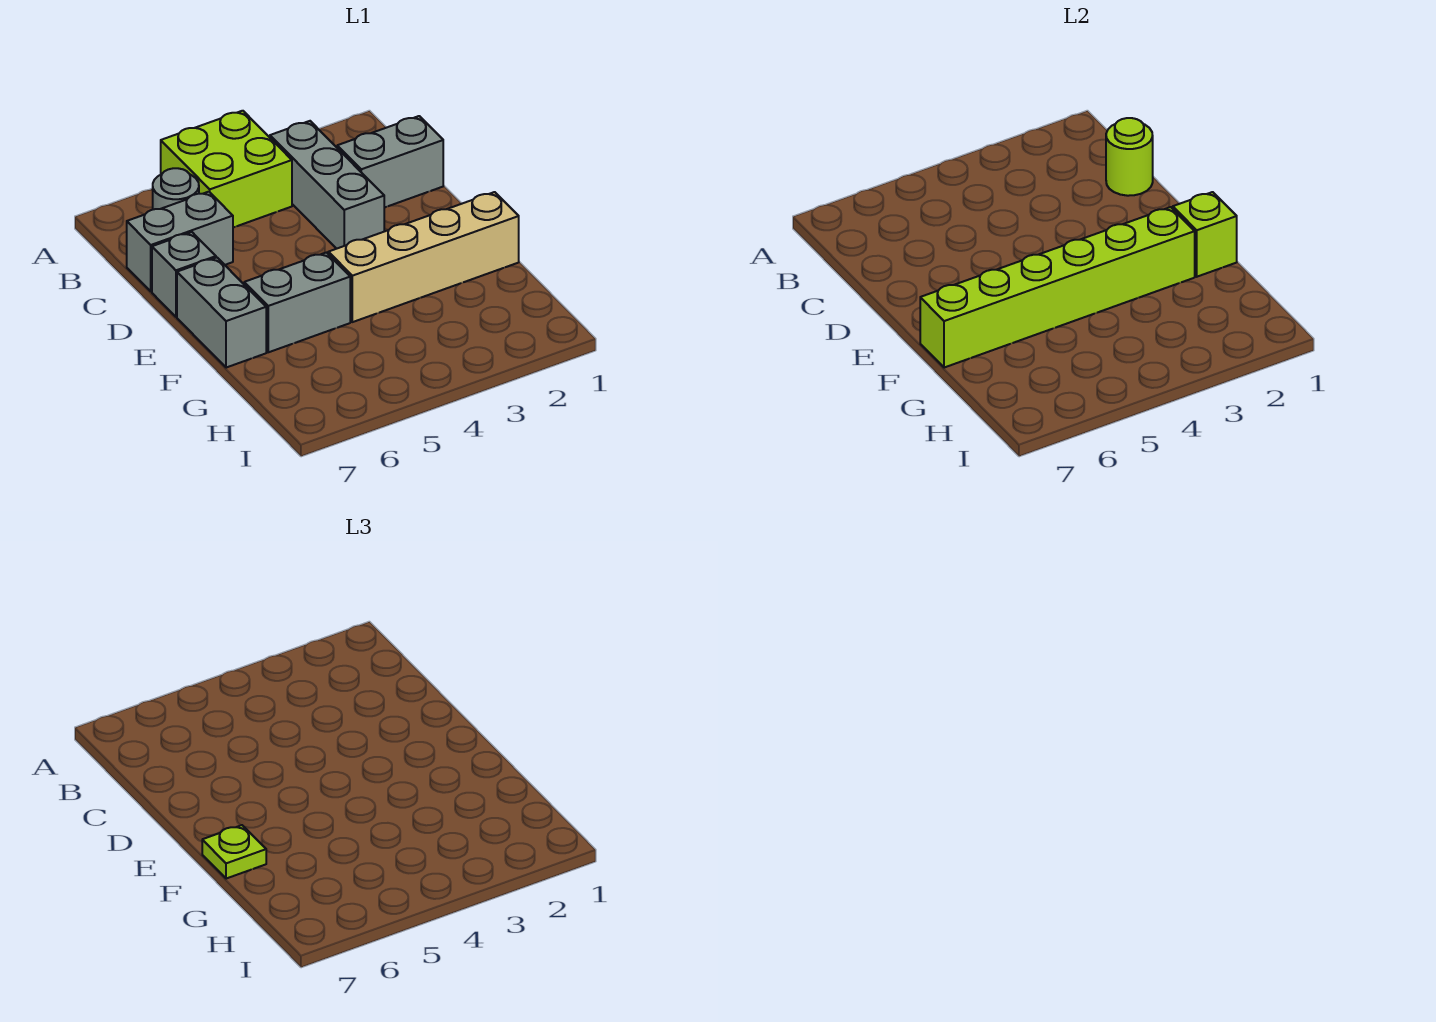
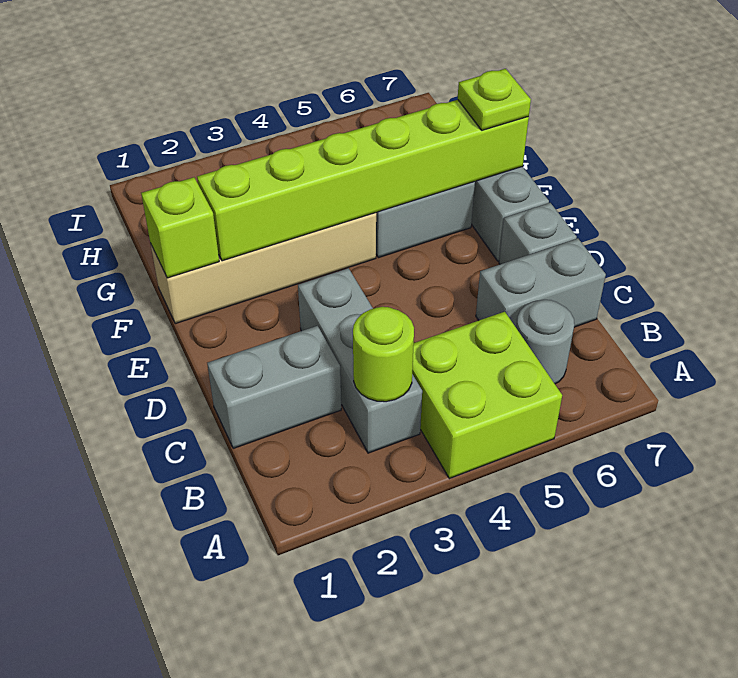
lime 1x1 round brick [1106,118,1153,196] -> lime 1x1 round brick moved to [353,307,414,402]

